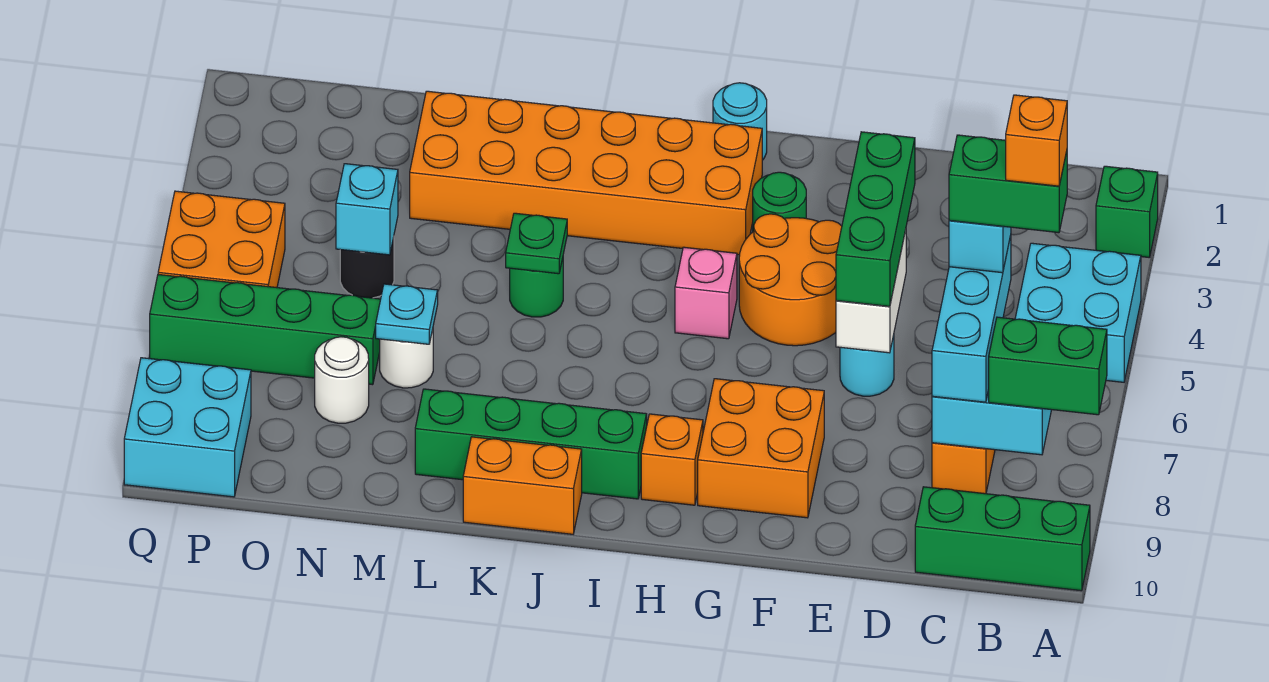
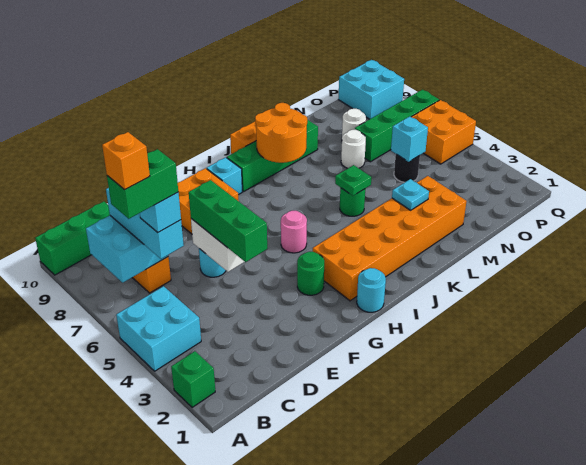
green 1x2 brick [989,317,1107,415] -> none
orange 2x2 round brick [739,214,842,346] -> orange 2x2 round brick moved to [255,103,307,163]
pink 1x1 brick [675,247,737,339] -> pink 1x1 round brick [281,211,307,253]
orange 1x1 brick [641,414,703,505] -> cyan 1x1 brick [207,157,242,195]
cyan 1x1 plate [376,284,438,344] -> cyan 1x1 plate moved to [392,179,429,210]

